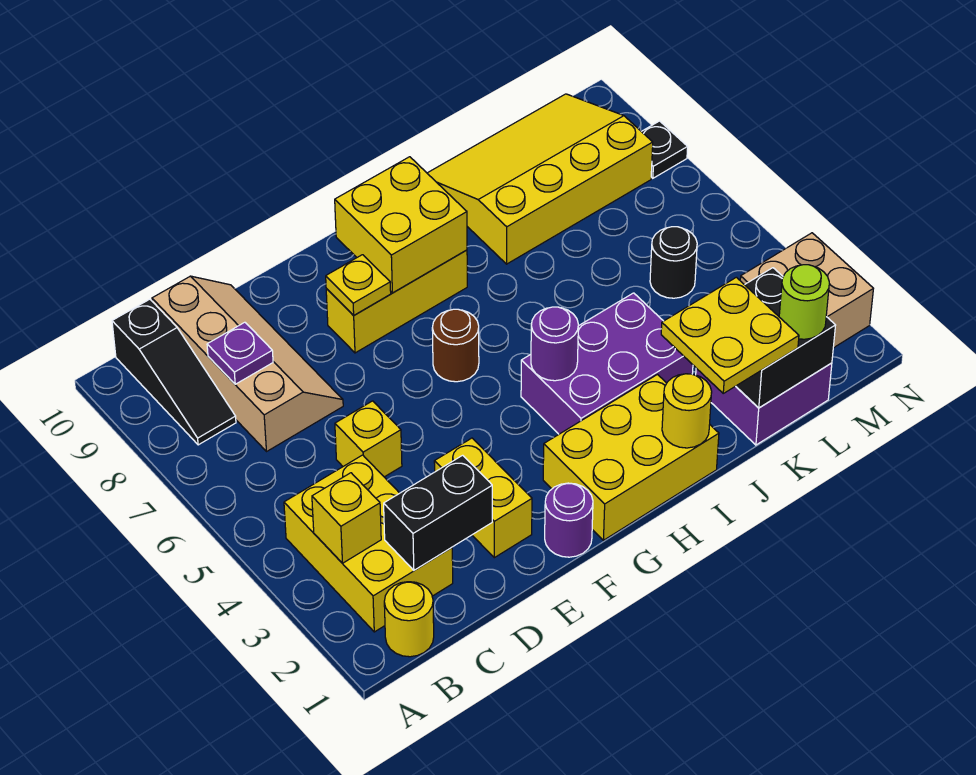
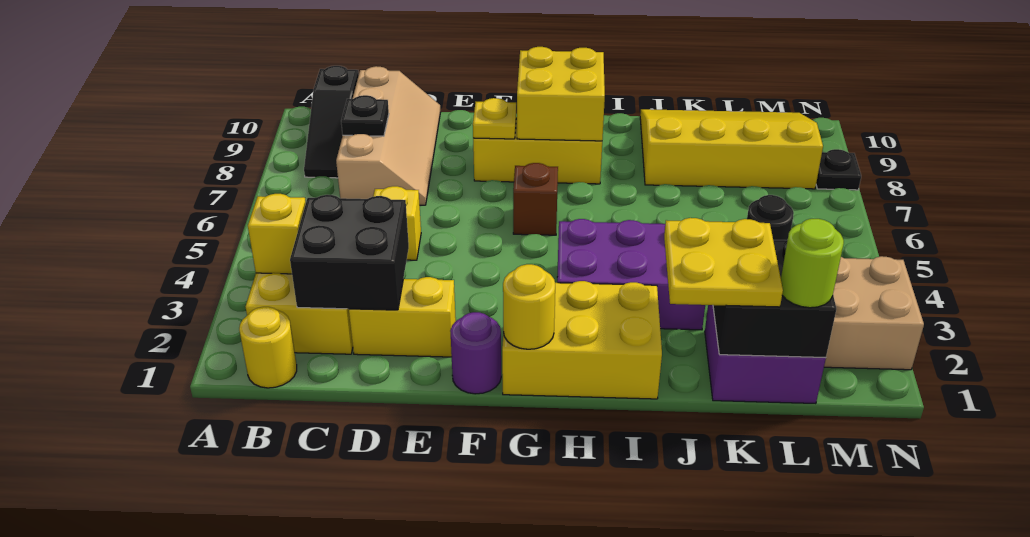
black 1x2 brick [384,455,492,570] -> black 2x2 brick [290,195,409,310]
purple 1x1 plate [207,322,273,384] -> black 1x1 plate [341,95,389,136]
yellow 1x2 brick [434,438,532,558] -> yellow 1x2 brick turned to [349,277,456,357]
brown 1x1 round brick [432,309,479,382] -> brown 1x1 brick [513,163,558,235]
purple 1x1 round brick [531,307,578,381] -> none
yellow 1x1 round brick [662,374,712,448] -> yellow 1x1 round brick moved to [503,264,555,349]

